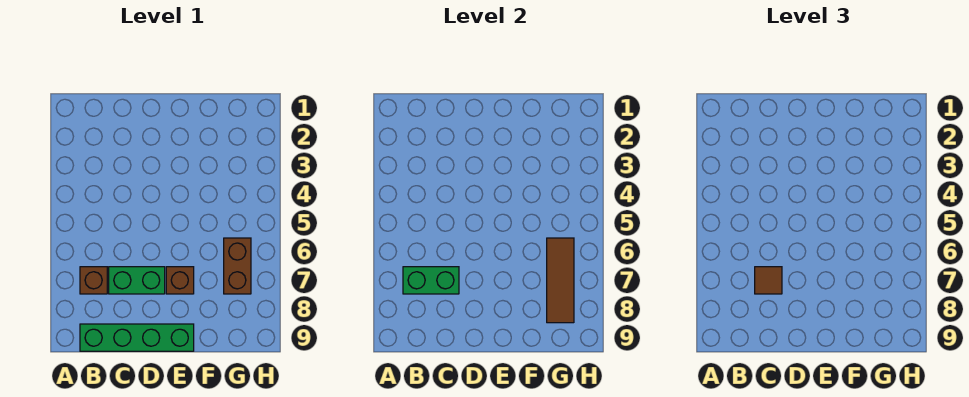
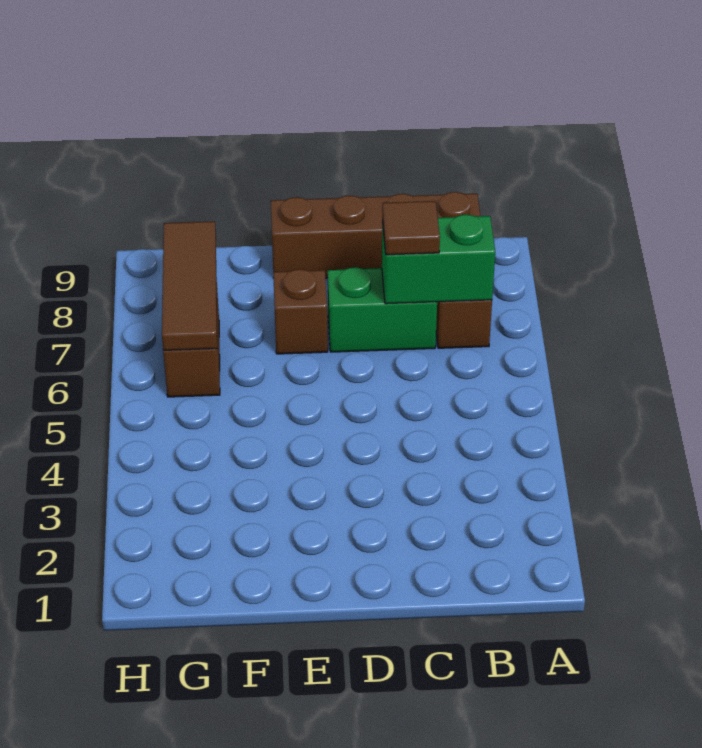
green 1x4 brick [80,324,194,351] -> brown 1x4 brick [271,192,480,278]

